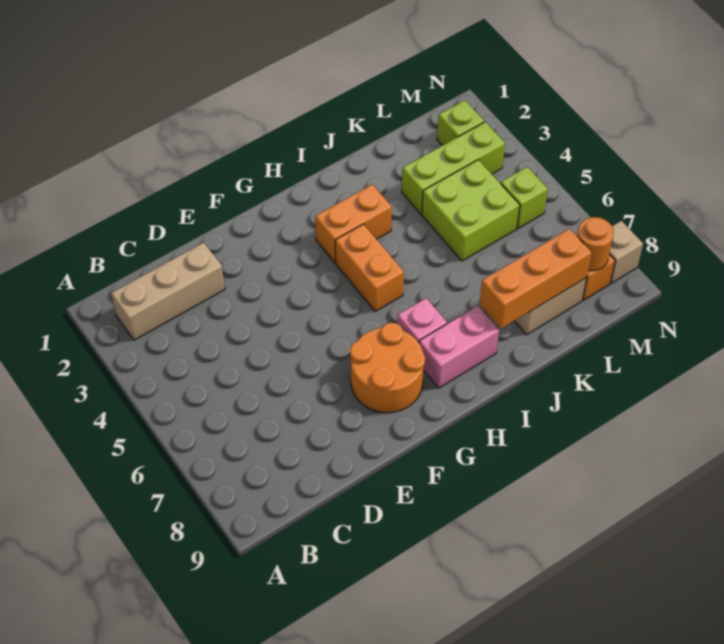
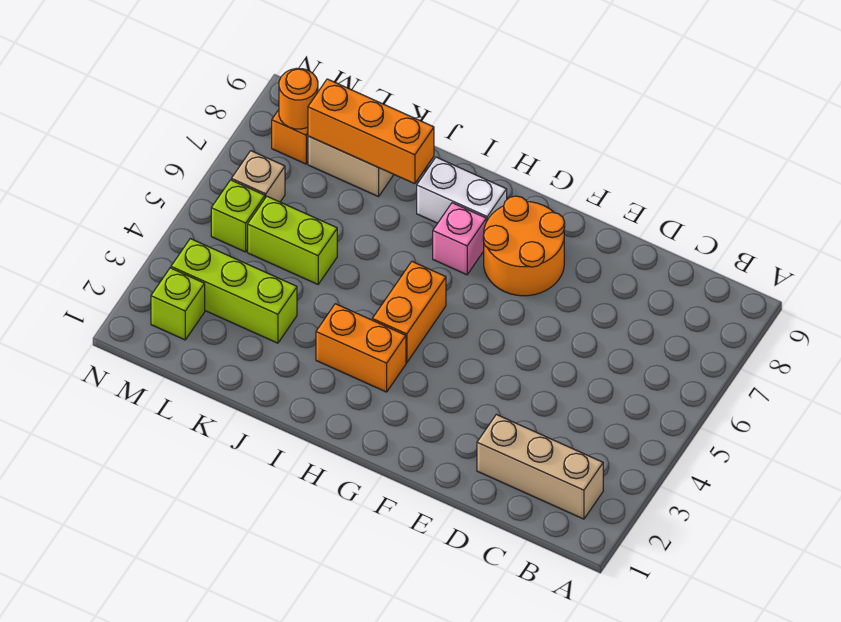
pink 1x2 brick [419,306,499,388] -> white 1x2 brick [417,157,507,223]
lime 2x2 brick [422,160,520,261] -> lime 1x2 brick [248,196,337,284]
tan 1x1 brick [609,221,643,283] -> tan 1x1 brick moved to [231,151,285,202]

